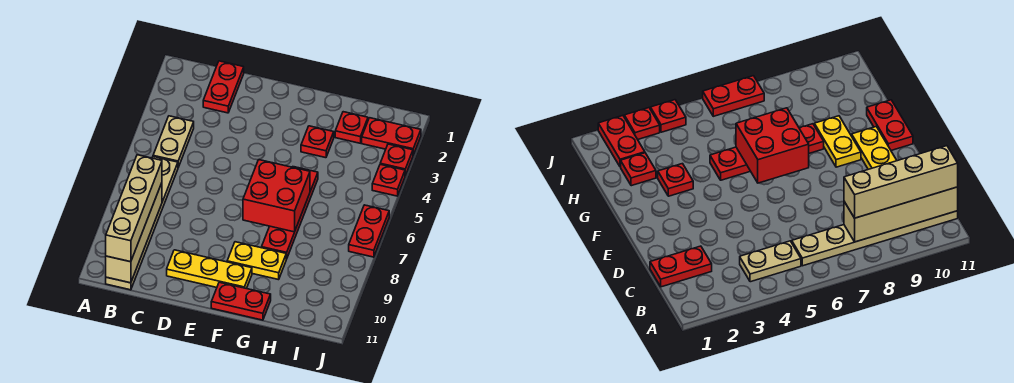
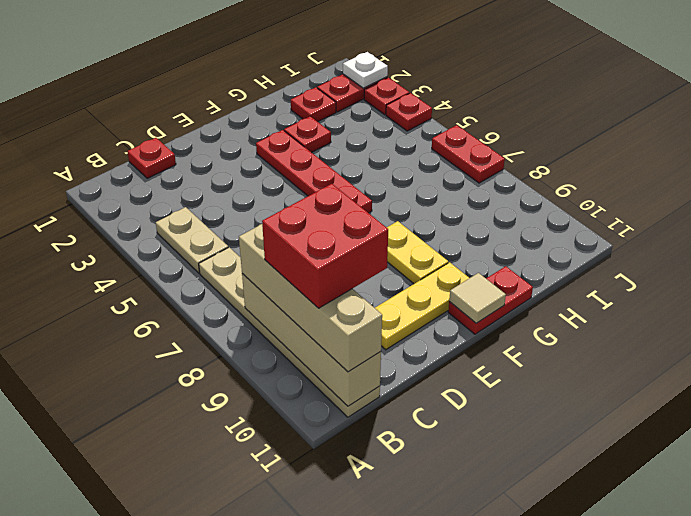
red 1x2 plate [203,61,244,113] -> red 1x1 plate [127,138,176,178]
red 2x2 brick [243,160,310,232] -> red 2x2 brick moved to [262,184,388,308]
yellow 1x2 plate [227,242,286,280] -> yellow 1x2 plate turned to [387,221,448,284]
none -> tan 1x1 tile [449,273,506,323]
red 1x4 plate [262,167,318,259] -> red 1x4 plate moved to [256,130,372,213]
none -> white 1x1 plate [343,52,388,88]

